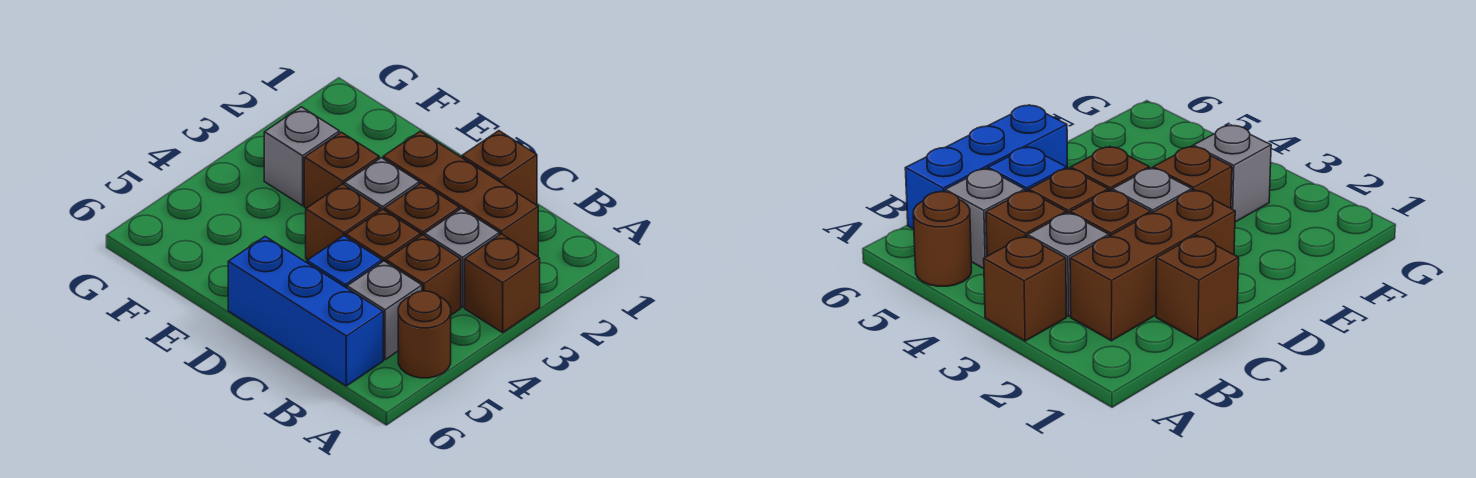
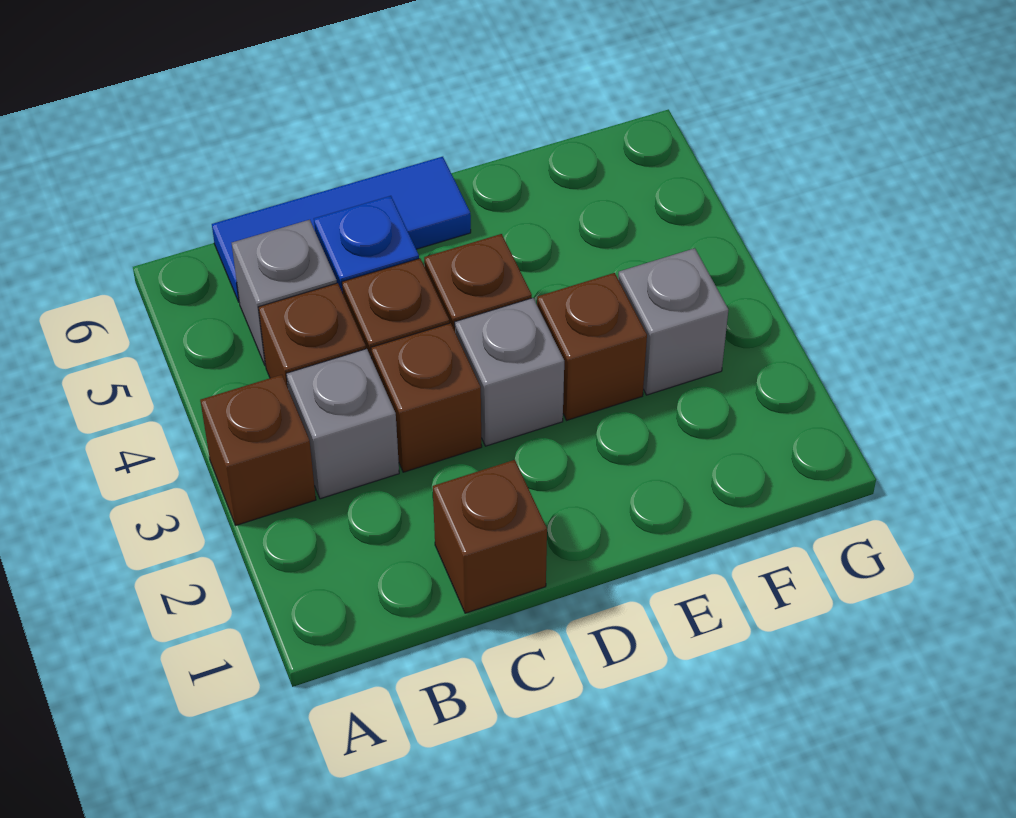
brown 1x1 round brick [398,291,451,378] -> none
brown 1x3 brick [383,132,538,257] -> none
blue 1x3 brick [228,237,383,386] -> blue 1x3 tile [212,157,471,302]

